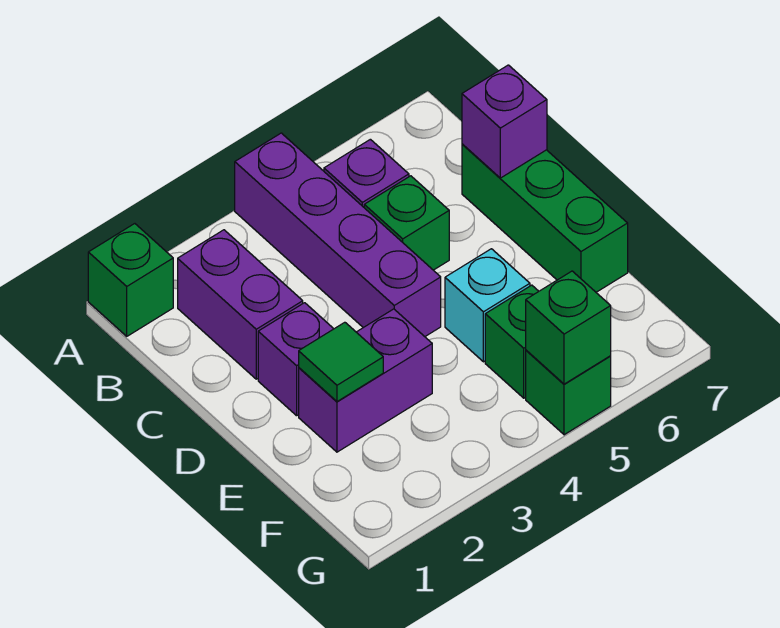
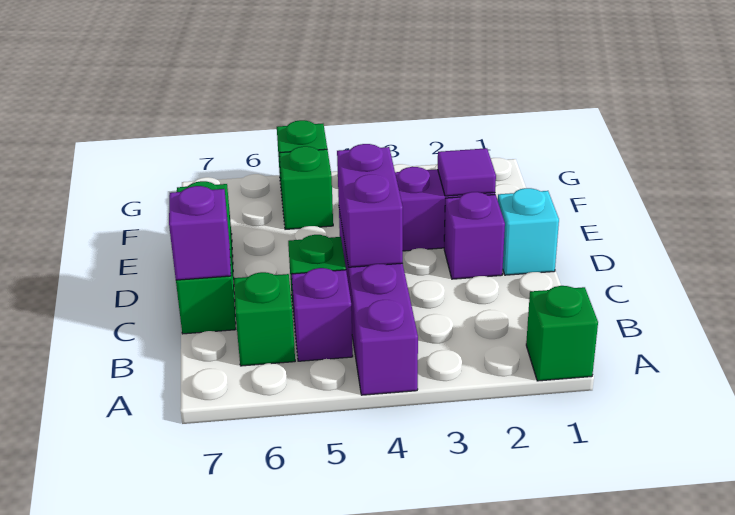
purple 1x2 brick [178,230,303,379] -> purple 1x2 brick moved to [337,144,403,267]
green 1x1 tile [299,322,383,401] -> purple 1x1 tile [438,148,496,196]
cyan 1x1 brick [445,249,530,362] -> cyan 1x1 brick moved to [498,188,559,275]
green 1x1 brick [526,271,611,384] -> green 1x1 brick moved to [234,272,295,366]

